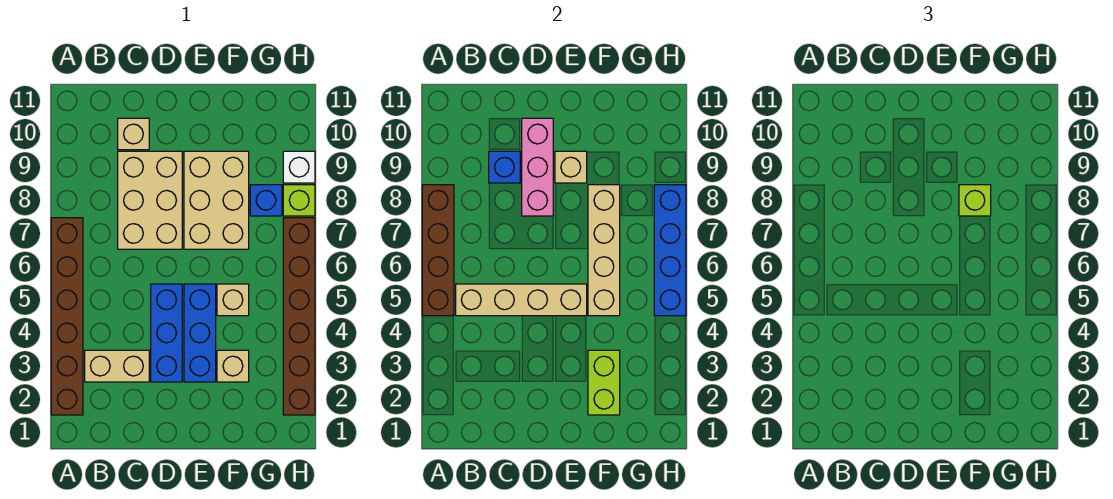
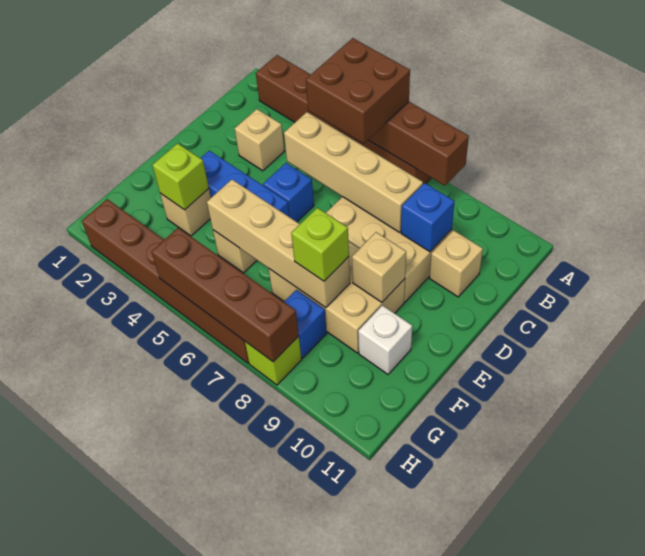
none -> brown 2x2 brick [306,38,410,144]
tan 1x2 brick [85,350,149,382] -> tan 1x1 brick [235,109,284,171]
tan 1x4 brick [456,284,587,316] -> tan 1x4 brick turned to [284,112,423,232]
blue 1x3 brick [151,284,182,382] -> blue 1x1 brick [263,163,314,222]
pink 1x3 brick [522,118,553,216] -> none
lime 1x2 brick [588,350,620,415] -> lime 1x1 brick [152,143,209,210]
blue 1x4 brick [654,185,686,316] -> brown 1x4 brick [151,228,299,362]
white 1x1 brick [283,151,315,183] -> white 1x1 brick moved to [358,305,412,374]

